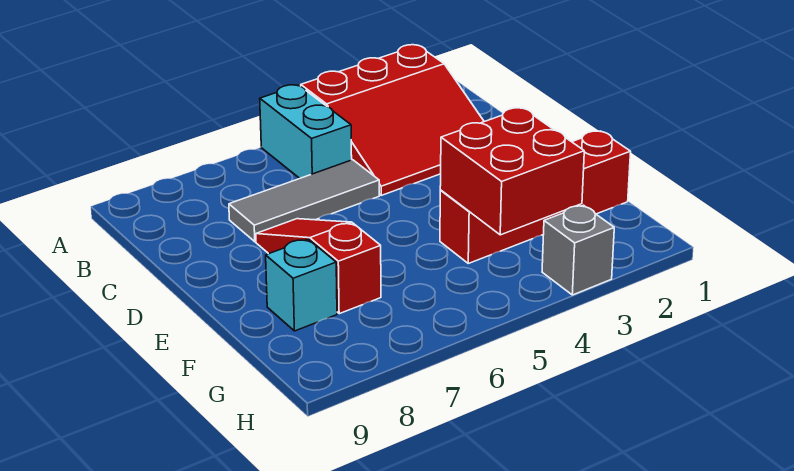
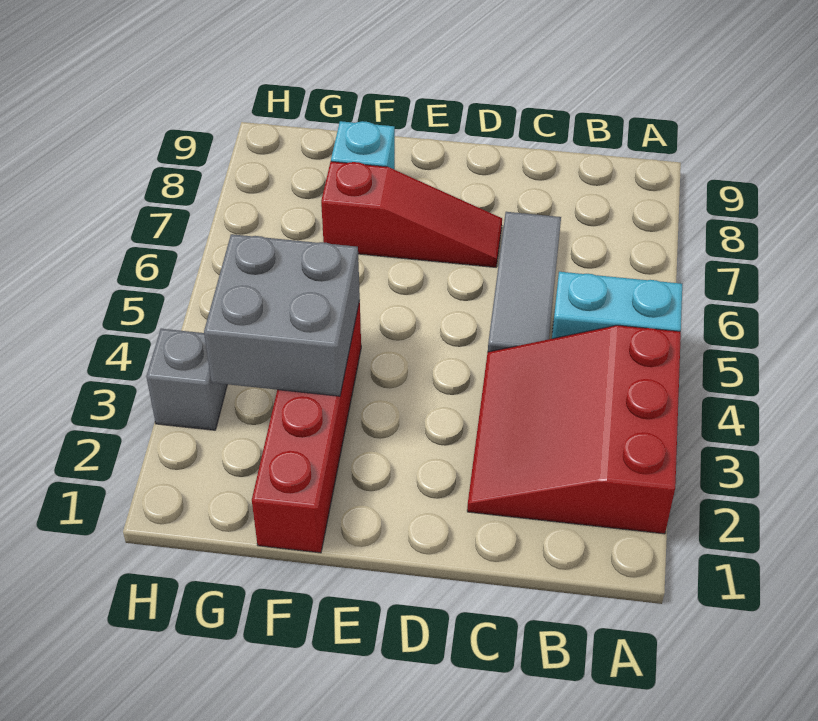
red 2x2 brick [440,108,584,235] -> grey 2x2 brick [204,234,360,396]

